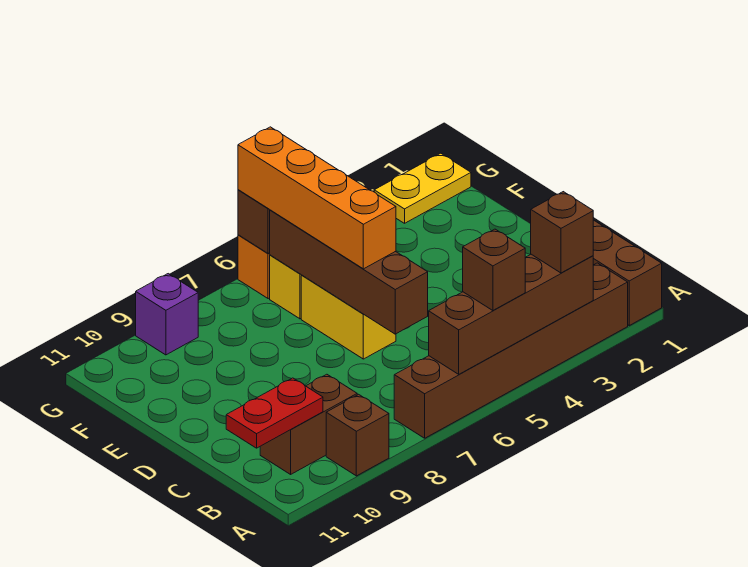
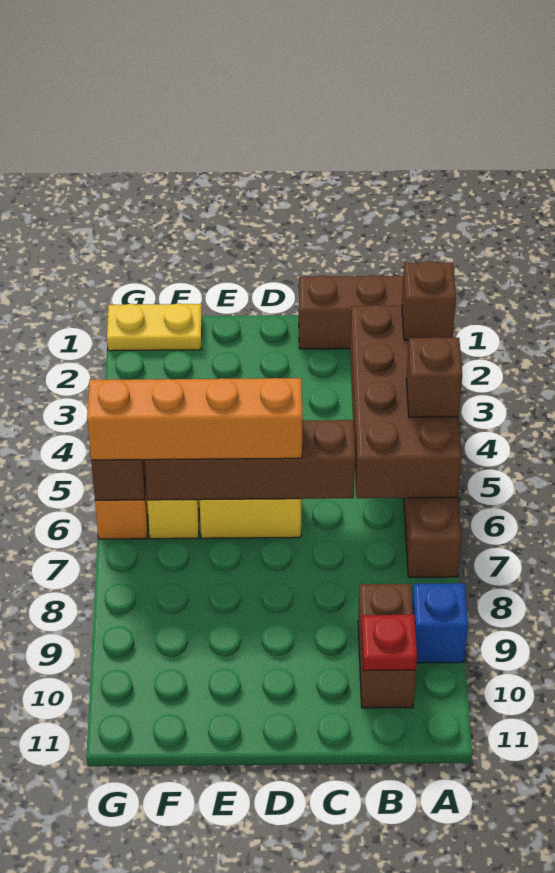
brown 1x4 brick [429,254,593,374] -> brown 2x4 brick [350,305,462,498]
brown 1x1 brick [326,394,389,476] -> blue 1x1 brick [412,583,468,663]
red 1x2 plate [226,378,323,448] -> red 1x1 plate [362,615,417,671]
yellow 1x2 plate [374,153,471,223] -> yellow 1x2 plate turned to [107,303,202,351]
purple 1x1 brick [136,274,198,355] -> none

